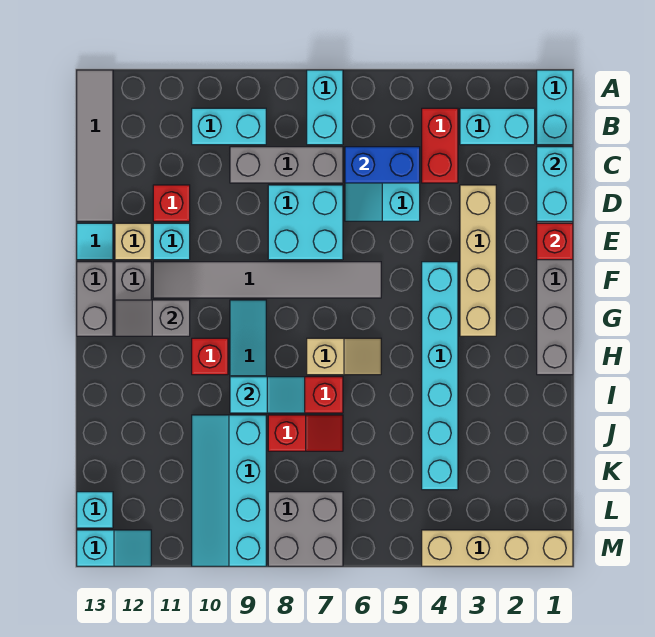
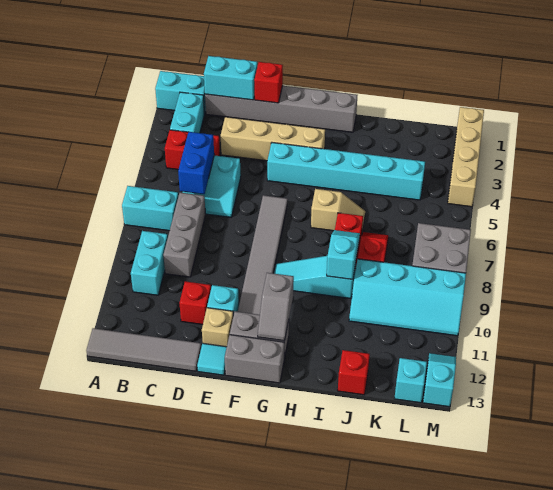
cyan 2x2 brick [268,185,343,260] -> none
tan 1x2 slope [307,338,381,375] -> tan 1x2 slope turned to [311,189,365,231]
red 1x1 brick [192,338,228,375] -> red 1x1 brick moved to [338,350,370,395]

